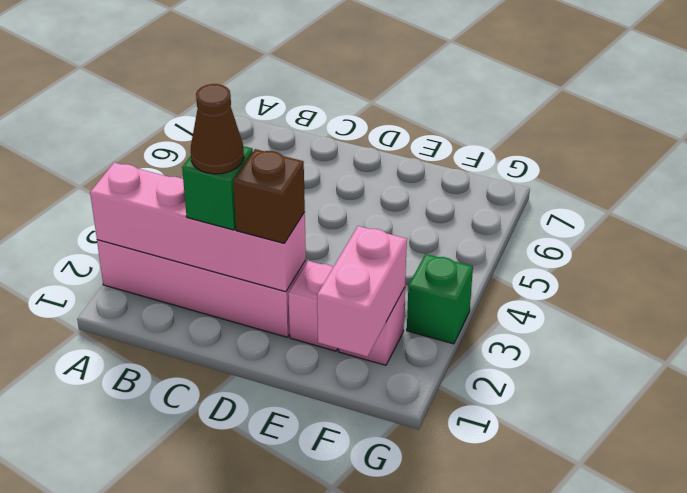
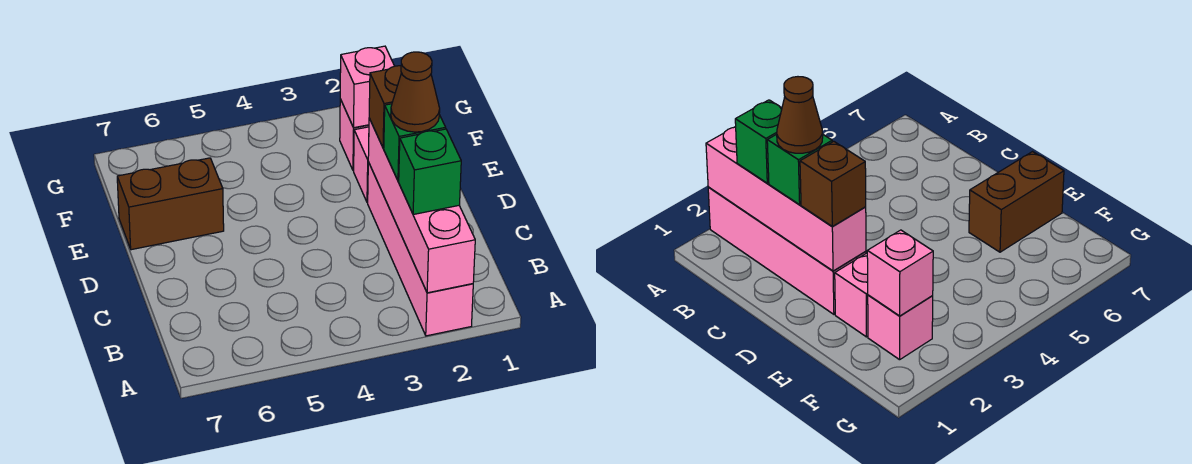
none -> brown 1x2 brick [117,158,224,250]
pink 1x2 brick [317,226,407,357] -> pink 1x1 brick [340,46,394,128]
green 1x1 brick [407,254,473,344] -> green 1x1 brick moved to [399,129,461,215]

